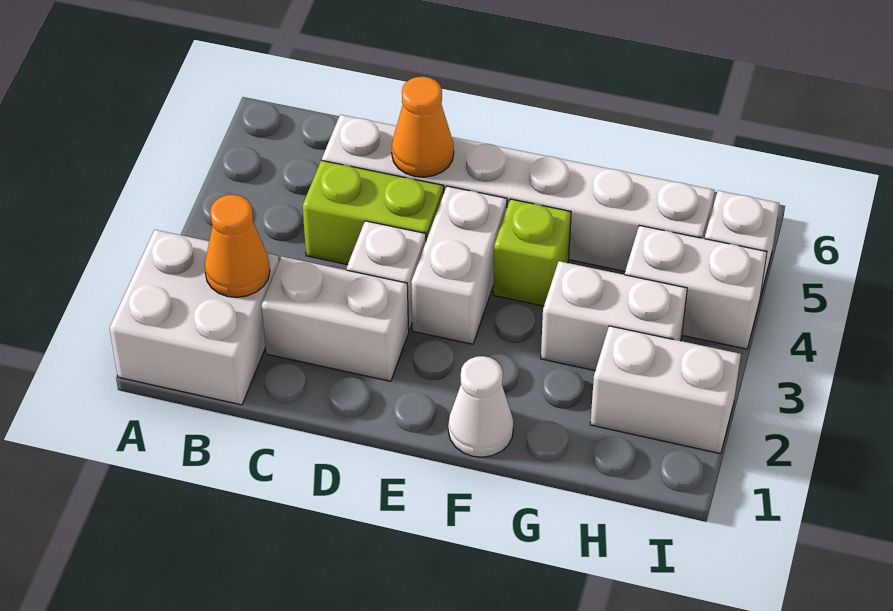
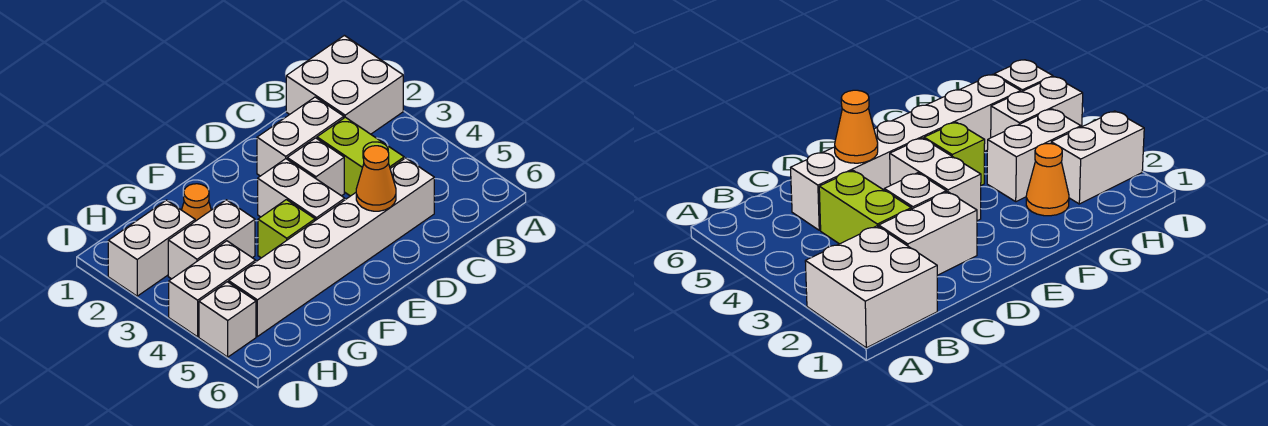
orange 1x1 cone [205,195,270,297] -> orange 1x1 cone moved to [182,184,211,221]
lime 1x2 brick [303,160,444,265] -> lime 1x2 brick turned to [317,117,404,196]
white 1x1 cone [448,356,514,457] -> none

